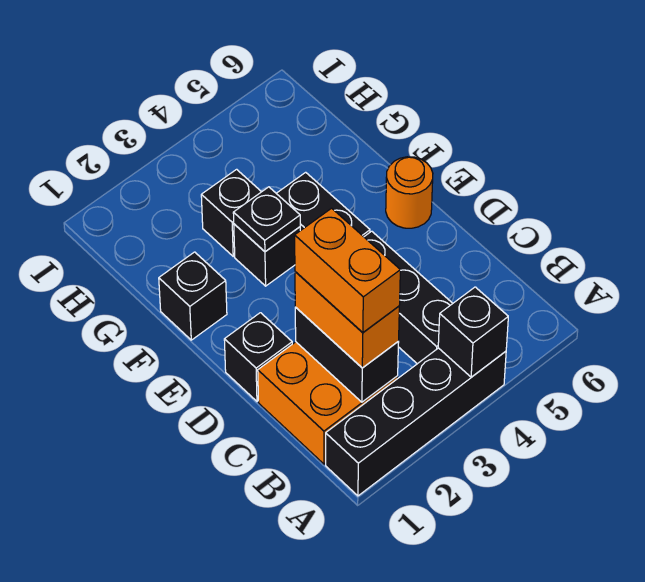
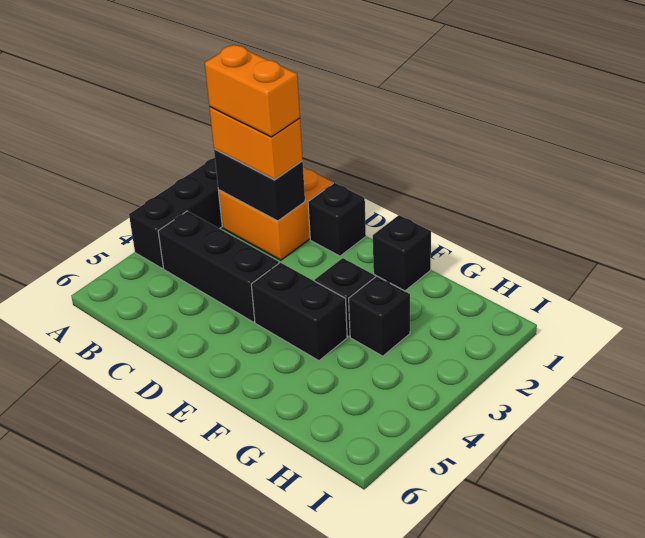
black 1x1 brick [438,287,508,377] -> none
orange 1x1 round brick [386,157,433,228] -> none
black 1x1 plate [233,187,300,252] -> none

